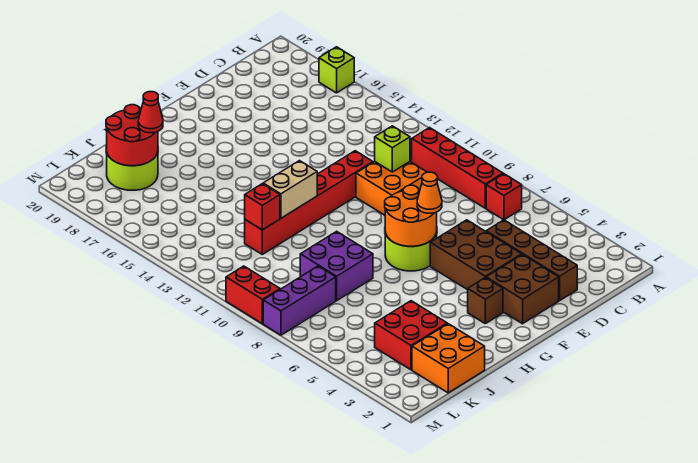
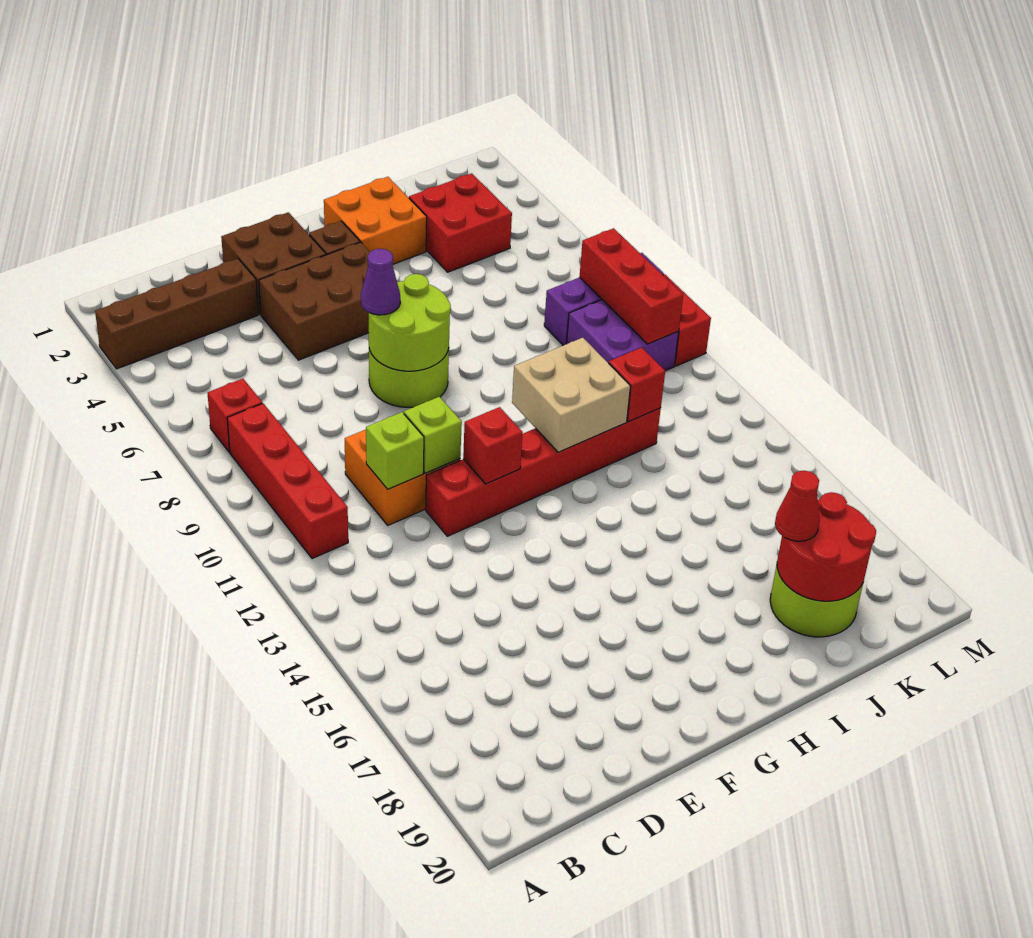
lime 1x1 brick [319,47,354,93] -> lime 1x1 brick moved to [404,397,462,473]
brown 1x4 brick [486,220,577,300] -> brown 1x4 brick turned to [95,259,258,369]
brown 2x3 brick [430,220,522,290] -> brown 2x3 brick turned to [259,242,370,360]
orange 2x2 round brick [385,185,437,246] -> lime 2x2 round brick [369,274,451,371]
orange 1x1 cone [417,172,442,213] -> purple 1x1 cone [361,249,400,315]
none -> red 1x1 brick [463,407,523,484]
tan 1x2 brick [263,161,317,218] -> tan 2x2 brick [512,338,630,452]
purple 2x2 brick [300,231,373,301] -> purple 2x2 brick moved to [567,300,679,371]
orange 2x2 brick [412,324,485,393] -> orange 2x2 brick moved to [324,177,427,264]
none -> red 1x3 brick [580,228,683,344]

